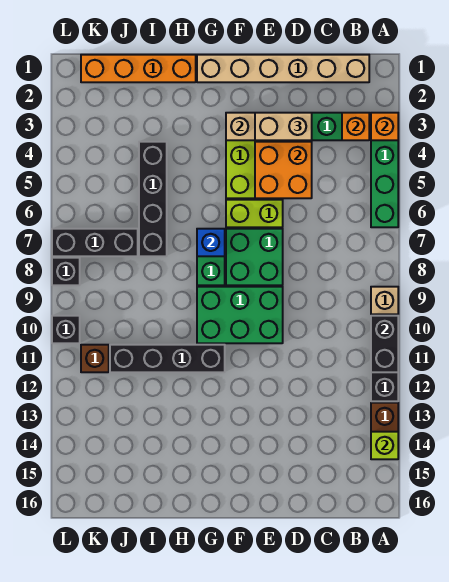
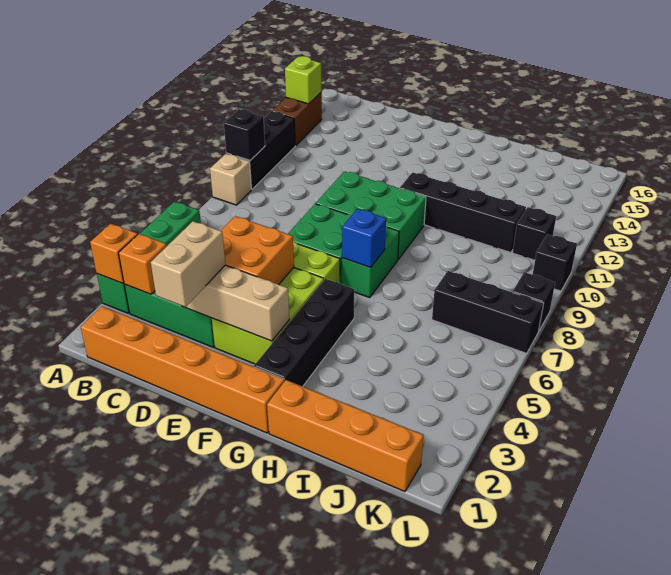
black 1x2 brick [371,316,398,372] -> black 1x1 brick [224,109,265,160]
tan 1x6 brick [197,55,369,82] -> orange 1x6 brick [81,306,284,433]
tan 1x2 brick [255,113,312,140] -> tan 1x2 brick turned to [151,221,225,307]
black 1x4 brick [139,142,167,256] -> black 1x4 brick moved to [254,279,354,386]
brown 1x1 brick [81,345,109,372] -> black 1x1 brick [512,207,556,260]

